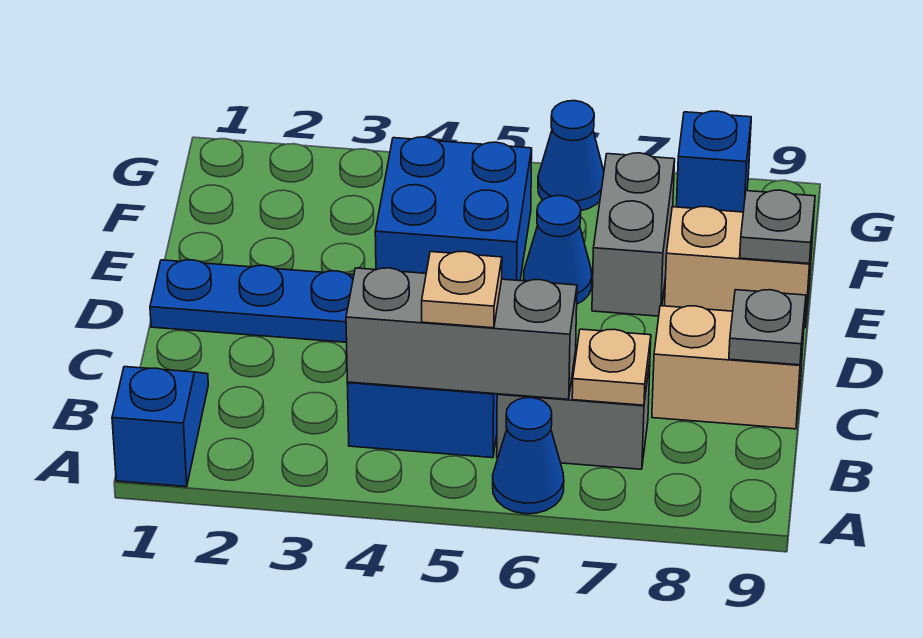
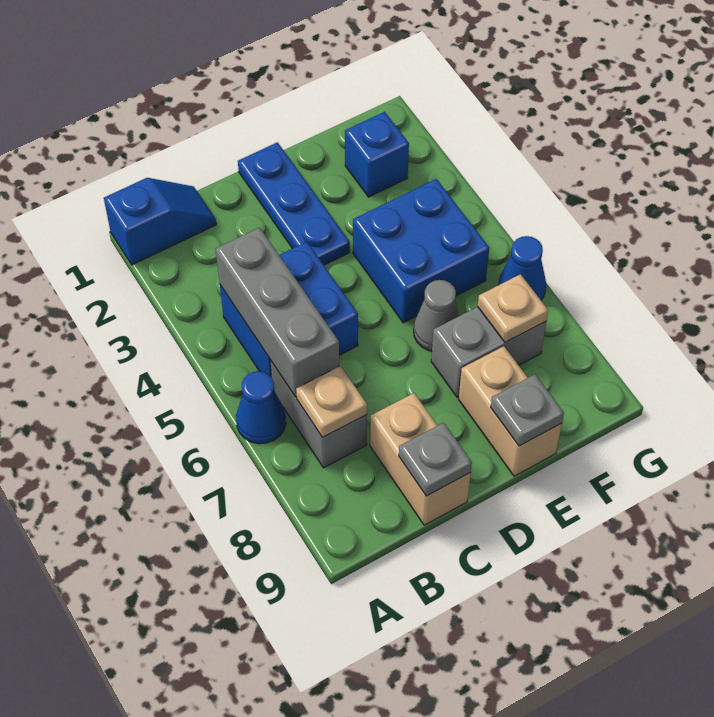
tan 1x1 plate [422,251,502,328] -> tan 1x1 plate moved to [478,274,548,342]
blue 1x1 cone [523,196,592,304] -> grey 1x1 cone [414,280,459,351]
blue 1x1 brick [676,111,751,212] -> blue 1x1 brick moved to [345,112,409,197]

